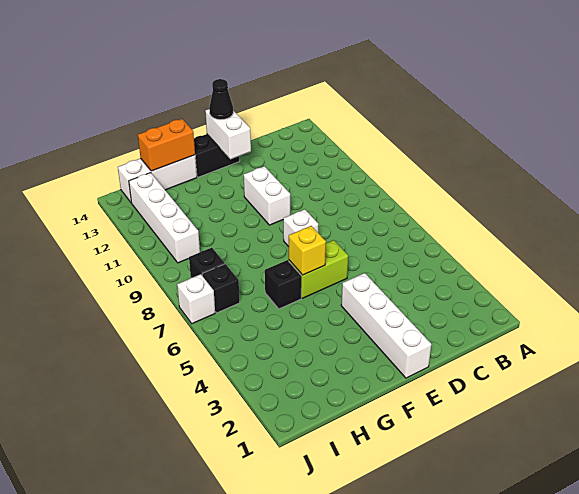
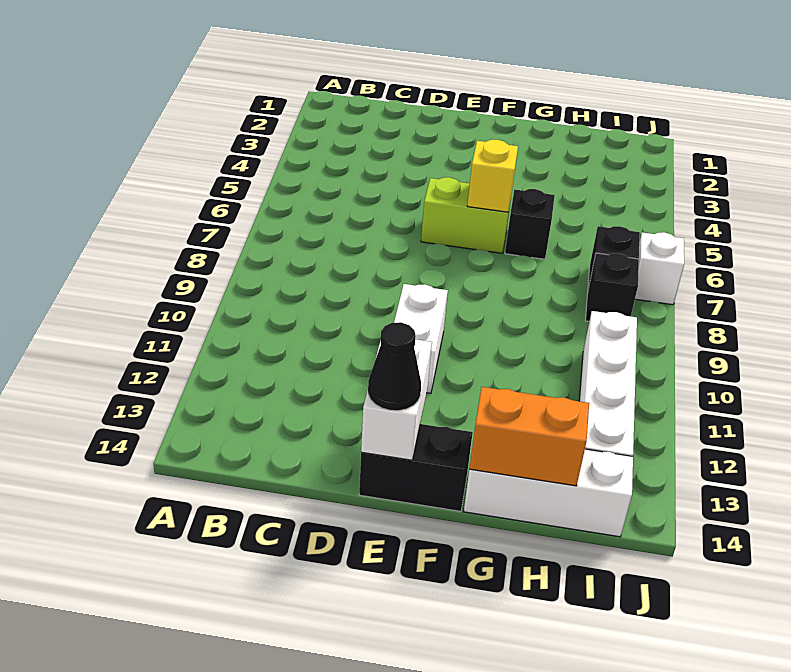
white 1x4 brick [341,273,431,378] -> none
white 1x1 brick [283,209,318,247] -> none

